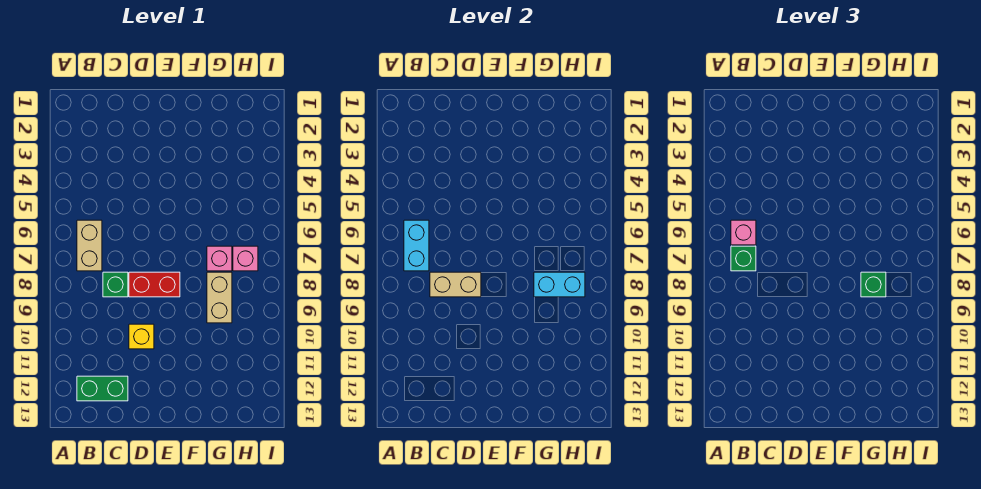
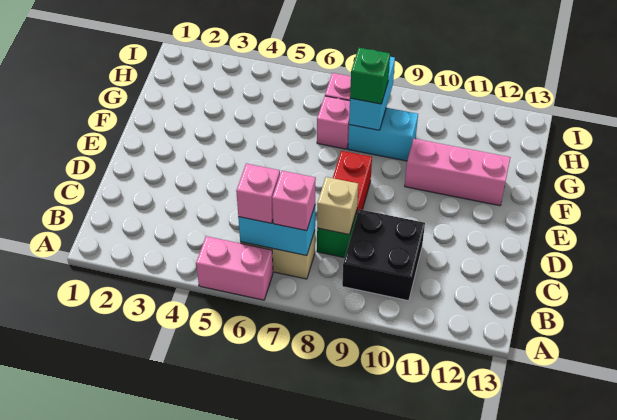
none -> pink 1x2 brick [196,236,273,300]
green 1x1 brick [731,246,756,271] -> pink 1x1 brick [272,171,316,231]
none -> black 2x2 brick [342,209,425,301]
green 1x2 brick [77,376,128,401] -> none
tan 1x2 brick [430,272,481,297] -> tan 1x1 brick [317,177,358,235]
yellow 1x1 brick [129,324,154,349] -> none
none -> pink 1x3 brick [405,139,510,206]
tan 1x2 brick [207,272,232,323] -> cyan 1x2 brick [348,108,418,161]

